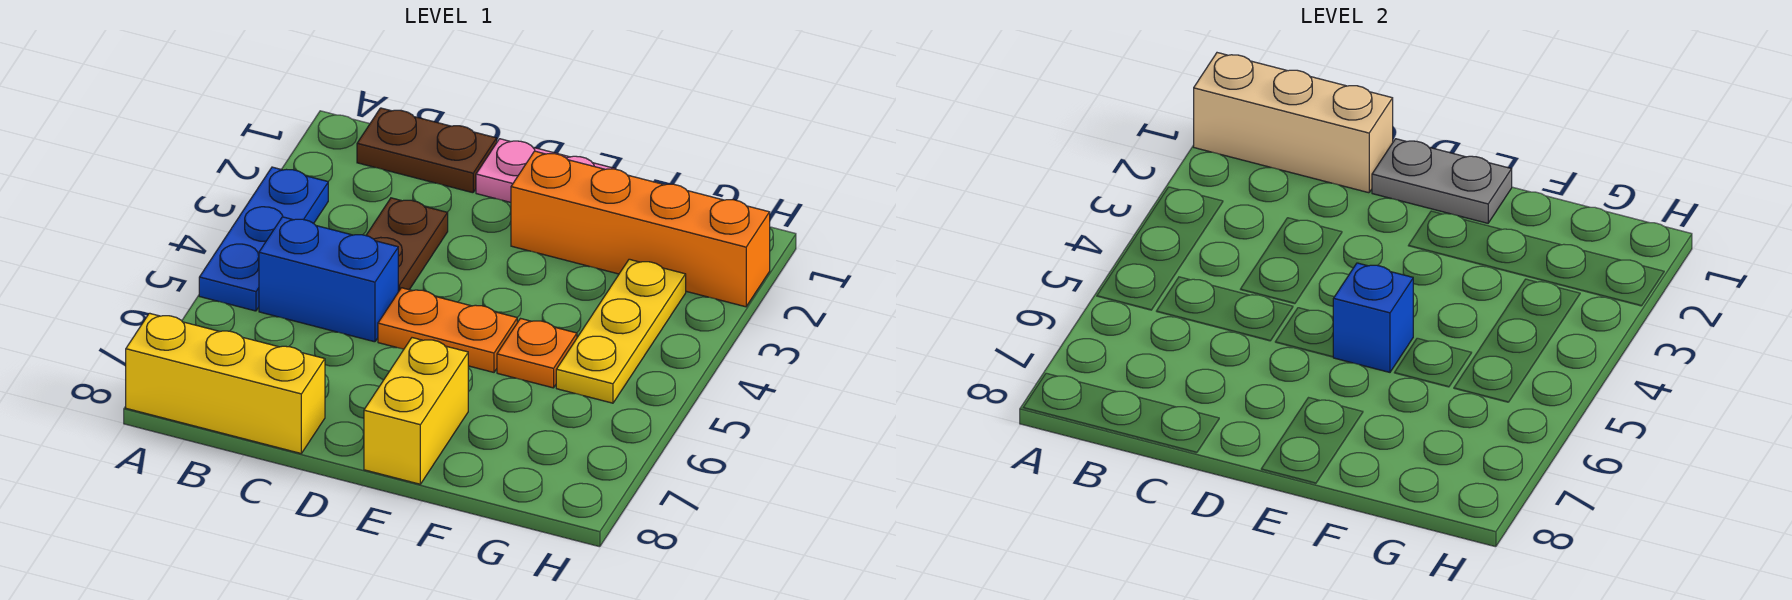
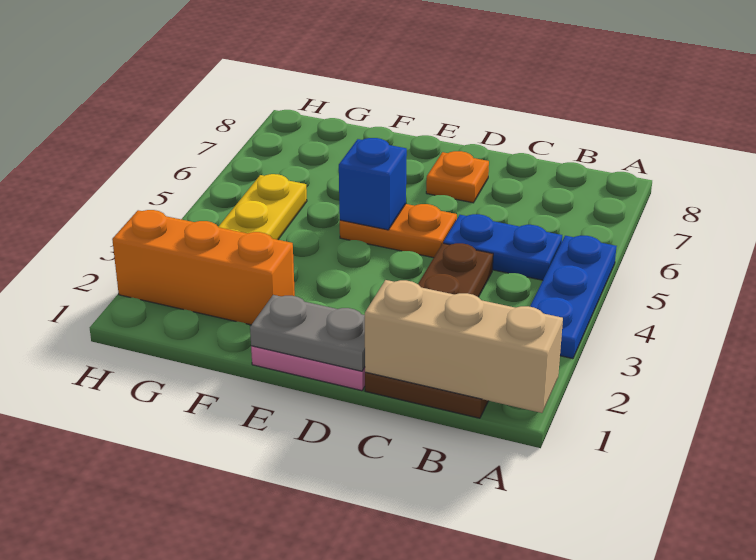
yellow 1x3 brick [126,313,325,453] -> none
blue 1x2 brick [259,217,398,342] -> blue 1x2 plate [443,214,562,280]
orange 1x4 brick [511,151,770,307] -> orange 1x3 brick [112,210,295,325]
yellow 1x2 brick [364,338,468,484] -> none
orange 1x1 plate [497,319,577,388] -> orange 1x1 plate moved to [426,151,489,203]

